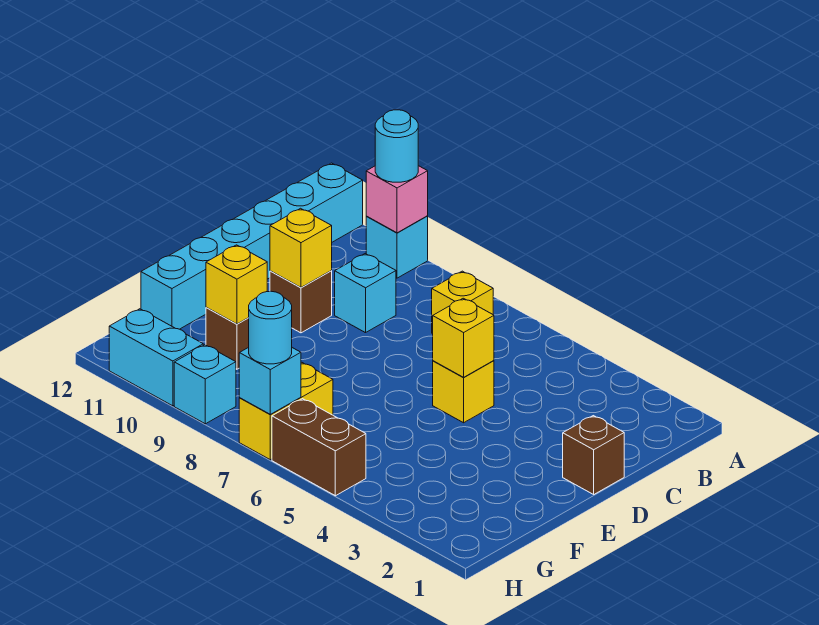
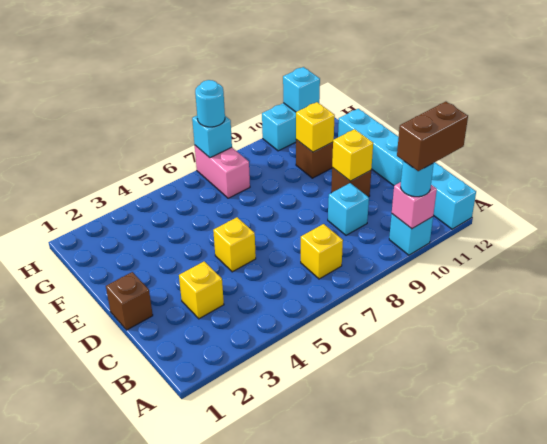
yellow 1x1 brick [433,298,494,377] -> yellow 1x1 brick moved to [179,262,224,319]
yellow 1x2 brick [239,363,333,460] -> pink 1x2 brick [195,146,250,198]
brown 1x2 brick [272,399,366,496] -> brown 1x2 brick moved to [397,102,468,171]
cyan 1x1 brick [174,345,236,424] -> cyan 1x1 brick moved to [283,67,320,112]

